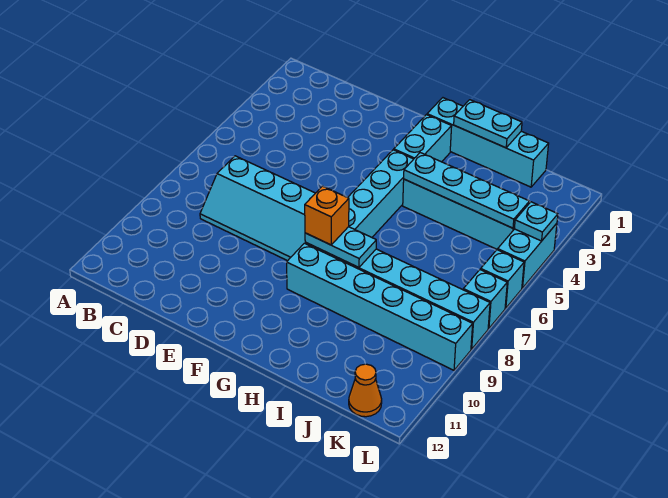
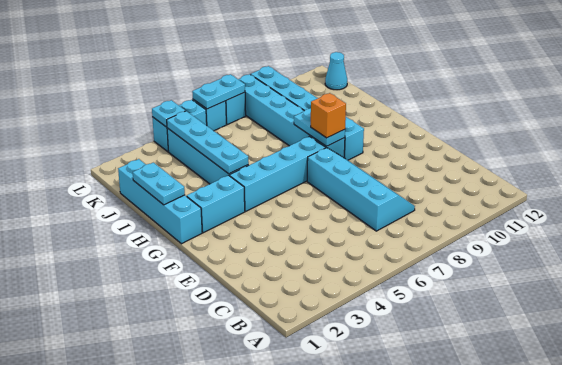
orange 1x1 cone [349,364,382,417] -> cyan 1x1 cone [325,52,347,90]
none -> cyan 1x2 plate [192,74,245,109]

